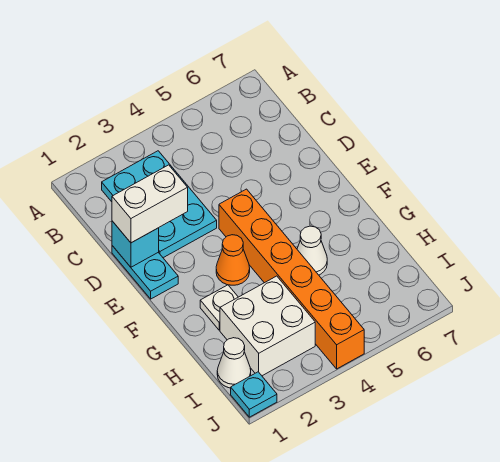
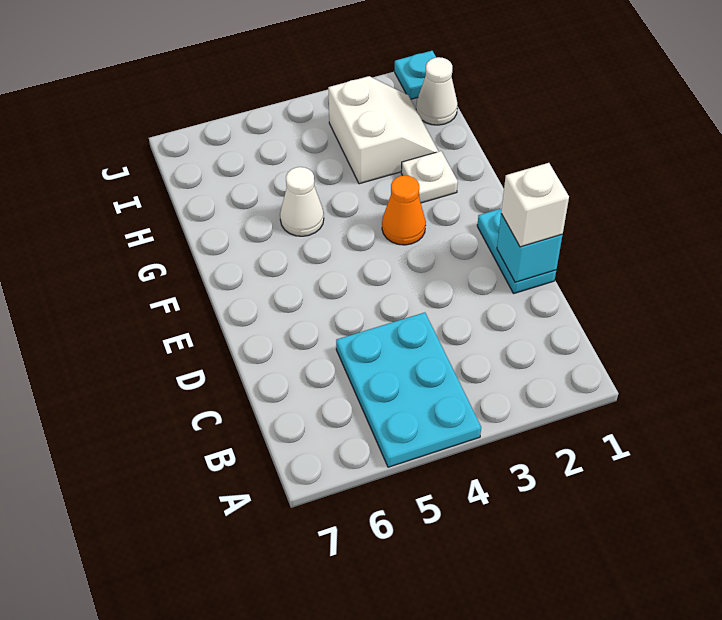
cyan 2x3 plate [102,151,217,258] -> cyan 2x3 plate moved to [336,313,481,467]
white 1x2 brick [112,165,188,243] -> white 1x1 brick [501,163,569,247]
orange 1x6 brick [219,189,364,369] -> none
white 2x2 brick [220,276,315,376] -> white 2x2 slope [328,76,439,184]

